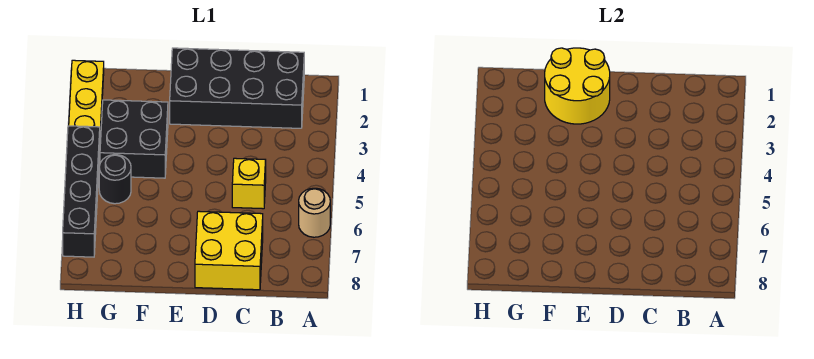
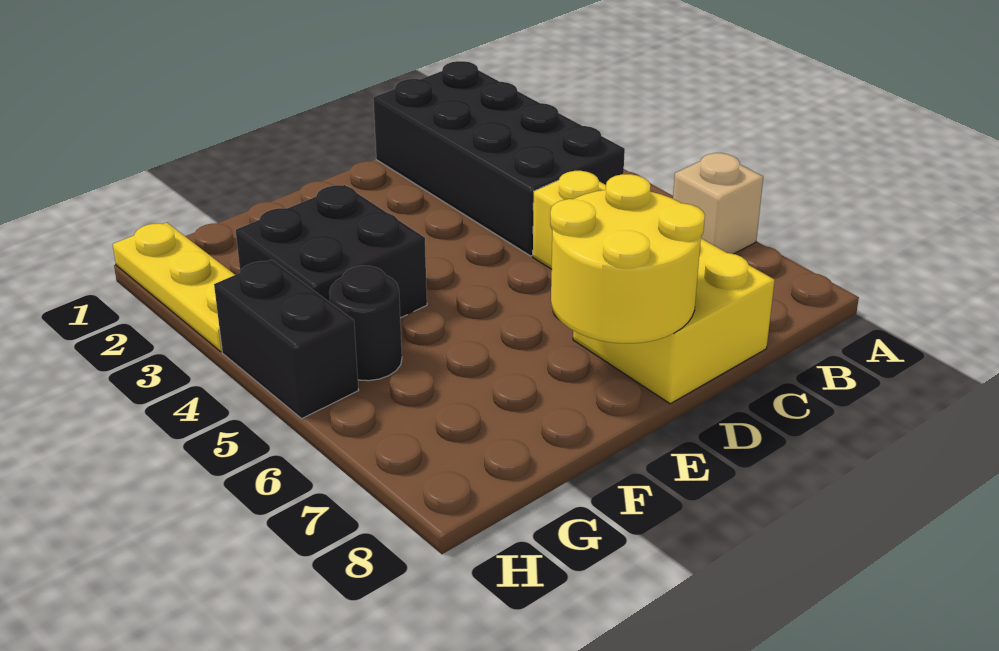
tan 1x1 round brick [299,188,330,237] -> tan 1x1 brick [673,153,763,254]
black 2x4 brick [170,48,304,128] -> black 2x4 brick turned to [373,61,625,256]
yellow 2x2 round brick [545,48,610,124] -> yellow 2x2 round brick moved to [550,174,705,343]
black 1x4 brick [63,126,100,257] -> black 1x2 brick [214,260,359,419]

